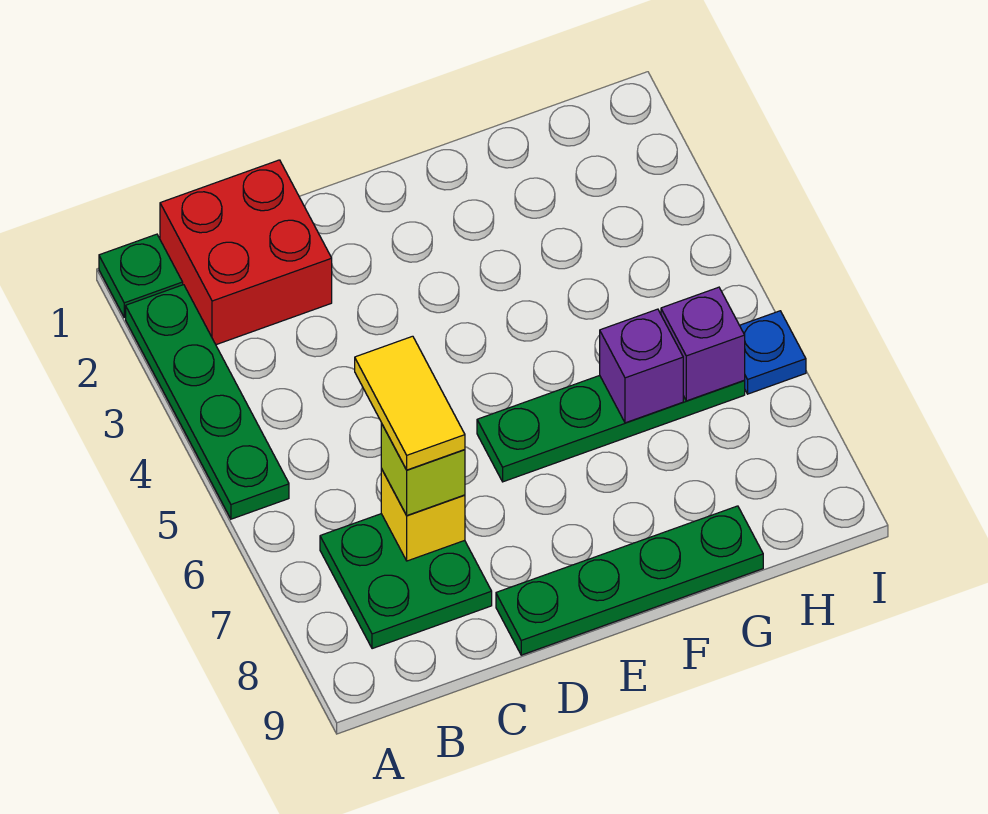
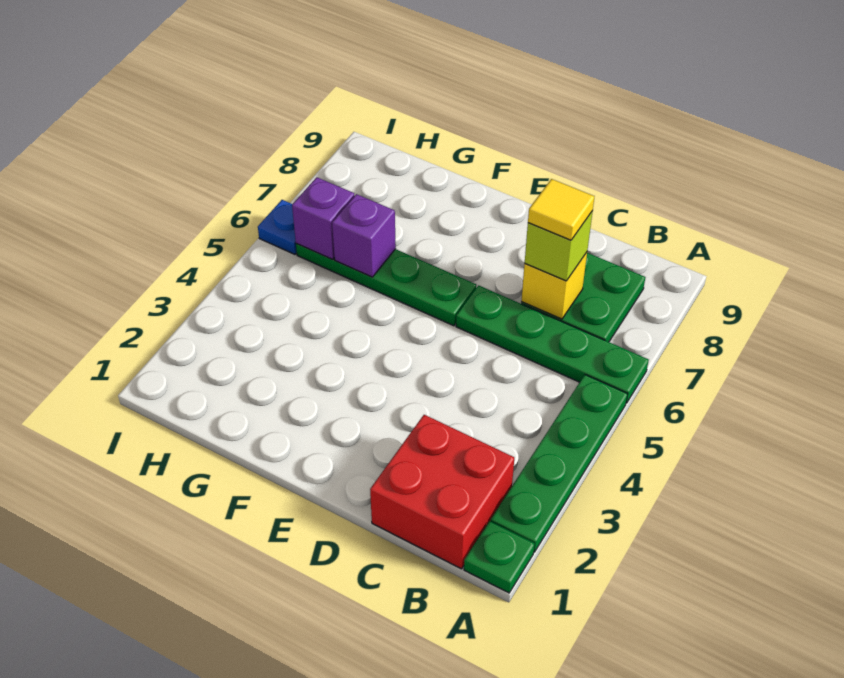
yellow 1x2 tile [355,336,465,470] -> yellow 1x1 tile [528,179,594,240]
green 1x4 plate [496,506,763,655] -> green 1x4 plate moved to [456,285,649,403]

